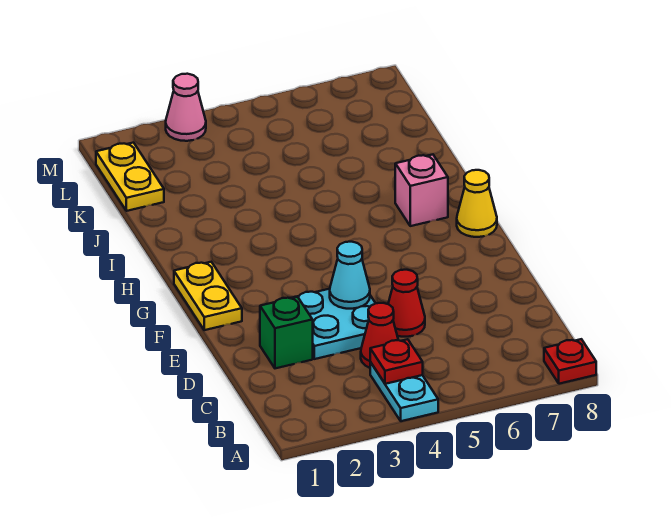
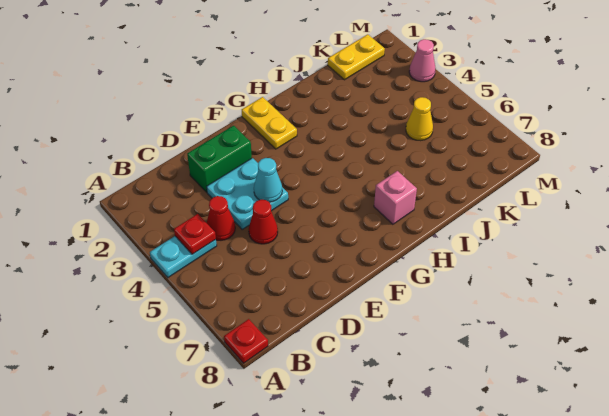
green 1x1 brick [260,297,313,368] -> green 1x2 brick [187,126,252,192]
yellow 1x2 plate [174,262,242,330] -> yellow 1x2 plate turned to [242,97,297,149]
yellow 1x1 cone [457,170,497,237] -> yellow 1x1 cone moved to [406,97,433,141]

